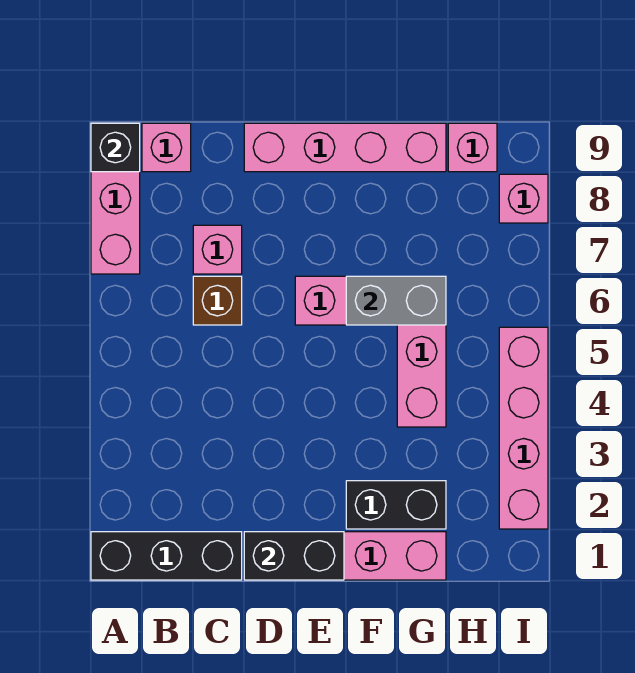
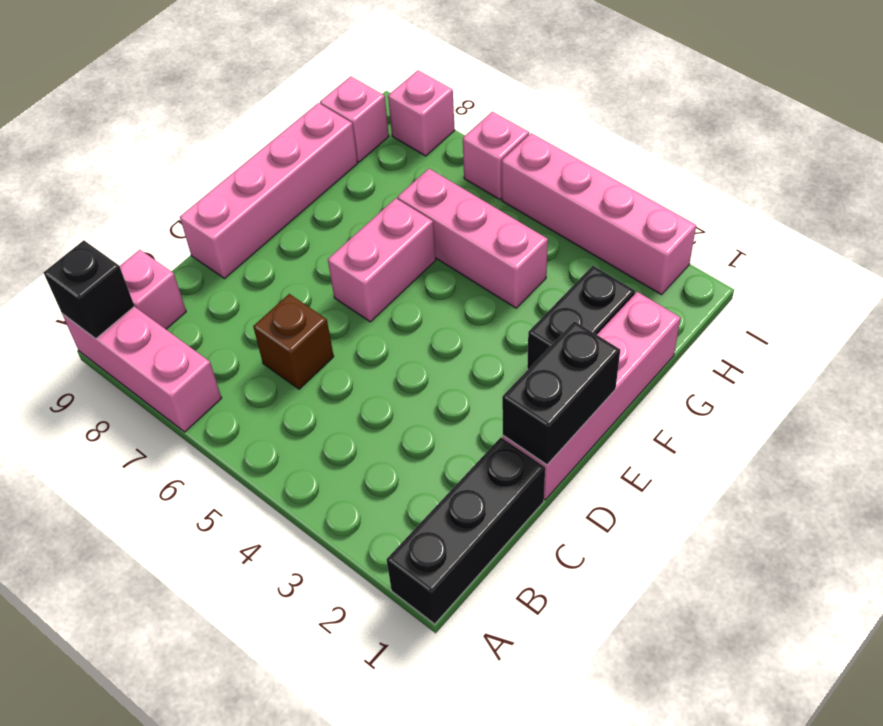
pink 1x1 brick [193,225,242,274] -> pink 1x1 brick moved to [463,112,529,200]
grey 1x2 brick [346,276,446,325] -> none

